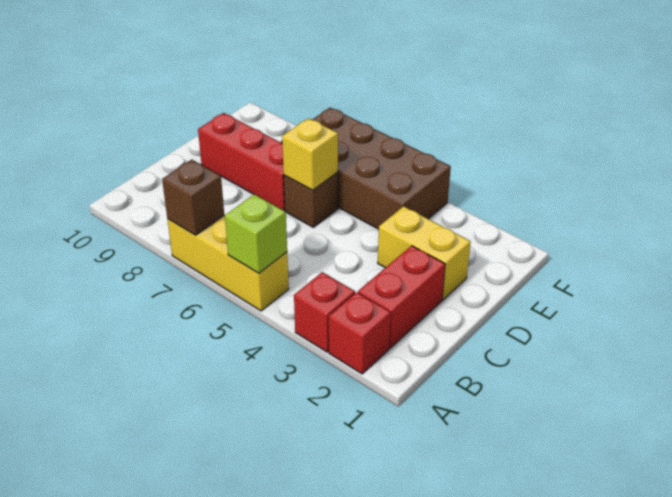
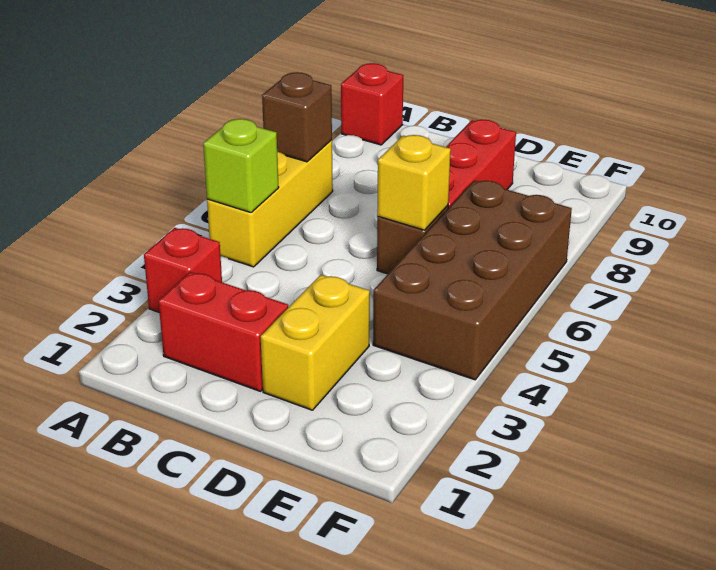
red 1x1 brick [329,292,391,374] -> red 1x1 brick moved to [341,63,403,145]

